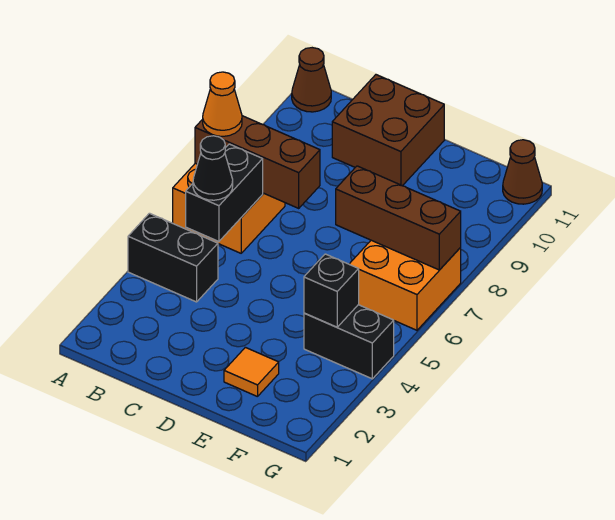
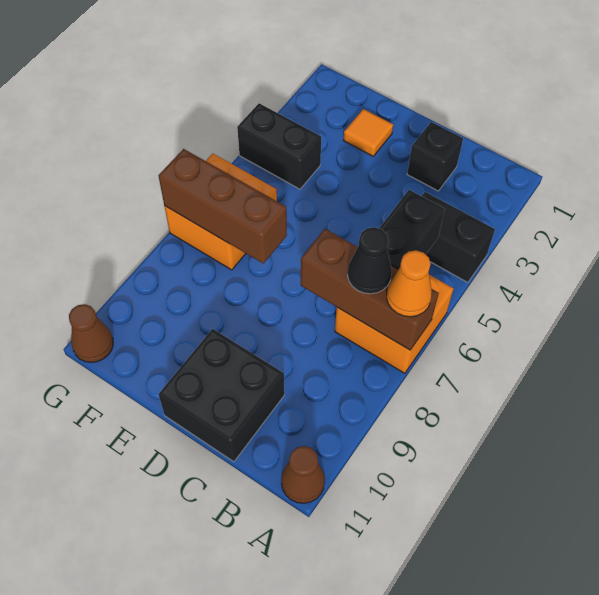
black 1x1 cone [193,136,233,200] -> black 1x1 cone moved to [347,227,392,294]
brown 2x2 brick [332,75,444,186] -> black 2x2 brick [159,329,284,462]
black 1x1 brick [304,254,359,327] -> black 1x1 brick moved to [407,122,463,191]

